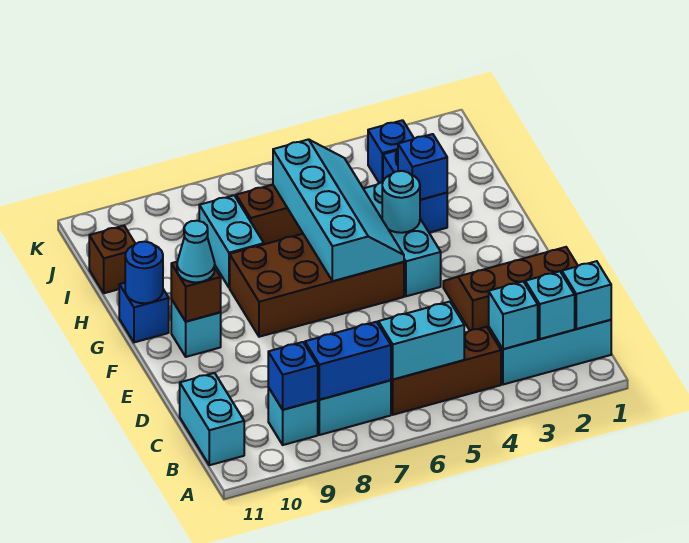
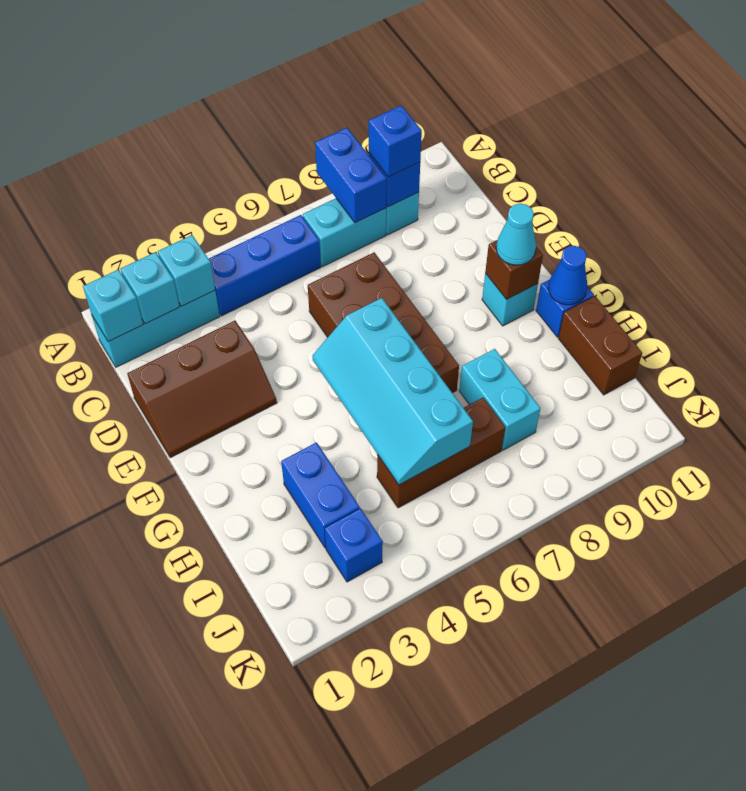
brown 1x3 brick [391,327,501,415] -> blue 1x3 brick [209,215,321,316]
cyan 1x2 brick [378,302,464,379] -> none
blue 1x2 brick [305,322,391,400] -> blue 1x2 brick turned to [315,128,387,223]
cyan 1x2 brick [180,373,244,465] -> none
cyan 1x3 brick [363,182,441,296] -> none
brown 2x4 brick [230,234,404,337] -> brown 2x4 brick turned to [308,253,459,393]
cyan 1x1 round brick [382,171,420,233] -> none
blue 1x1 round brick [125,242,163,303] -> blue 1x1 cone [548,246,588,305]
blue 1x1 brick [398,134,447,200] -> blue 1x1 brick moved to [369,106,422,177]
brown 1x1 brick [89,226,135,293] -> brown 1x2 brick [558,296,642,395]

